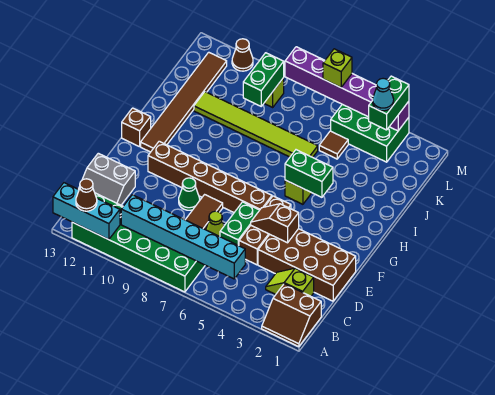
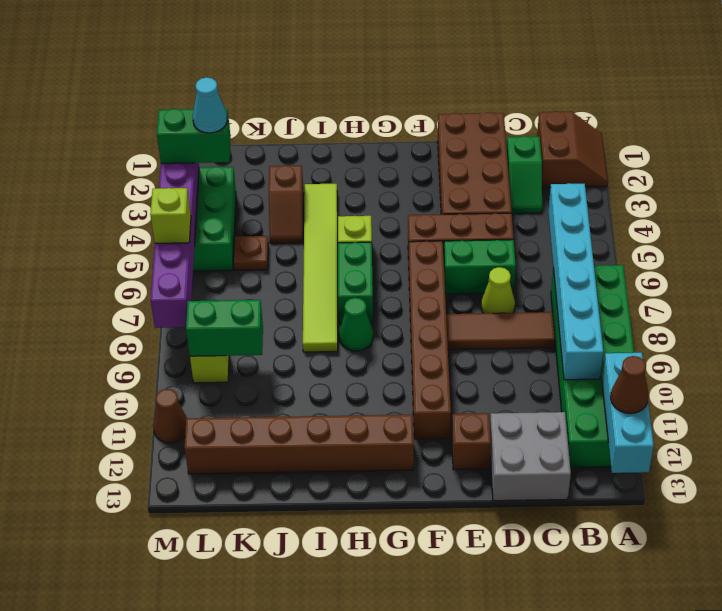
lime 1x2 slope [266,268,314,296] -> green 1x2 slope [507,136,542,213]
grey 2x2 slope [79,153,135,205] -> grey 2x2 brick [490,412,571,501]
brown 1x2 slope [251,204,299,243] -> brown 1x2 slope moved to [269,165,304,243]
green 1x1 cone [179,178,200,210] -> green 1x1 cone moved to [339,298,373,351]
brown 1x6 tile [141,52,227,152] -> brown 1x6 brick [185,415,414,474]
brown 1x1 brick [122,108,151,147] -> brown 1x1 brick moved to [452,413,491,470]
green 1x2 brick [285,150,333,197] -> green 1x2 brick moved to [338,242,373,323]
lime 1x6 tile [194,92,318,157] -> lime 1x6 tile moved to [303,184,338,352]
brown 1x1 tile [319,131,348,159] -> brown 1x1 plate [234,236,268,270]

